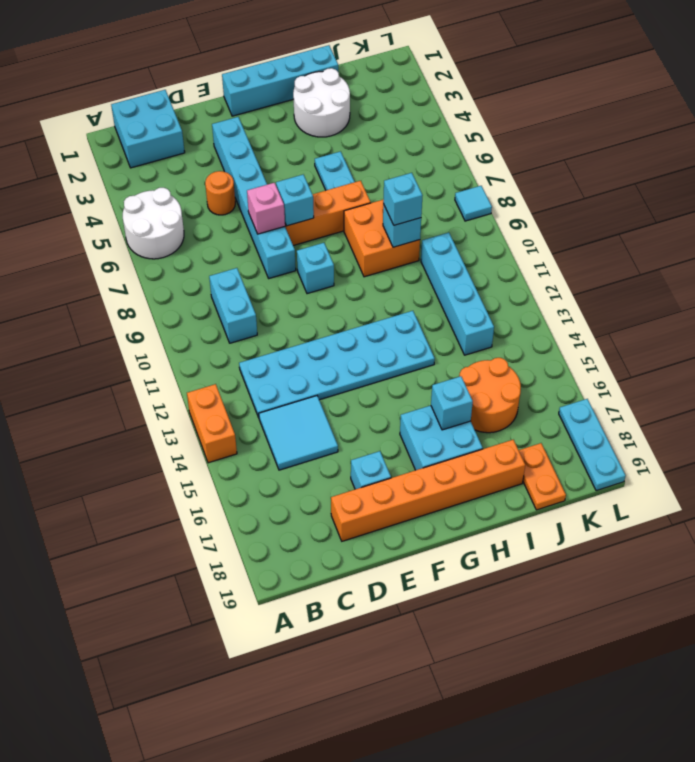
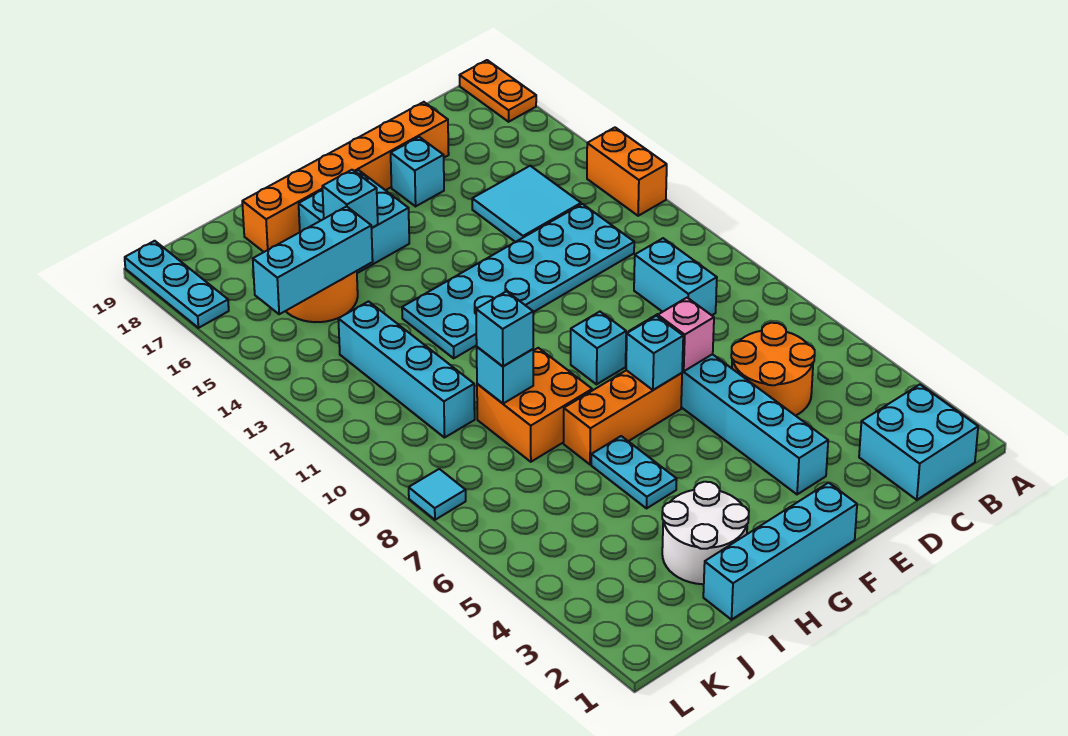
white 2x2 round brick [123,188,184,259] -> none
orange 1x1 round brick [205,171,235,215] -> orange 2x2 round brick [731,323,815,416]
none -> cyan 1x3 brick [253,207,373,314]
orange 1x2 plate [519,443,566,510] -> orange 1x2 plate moved to [460,60,536,122]

